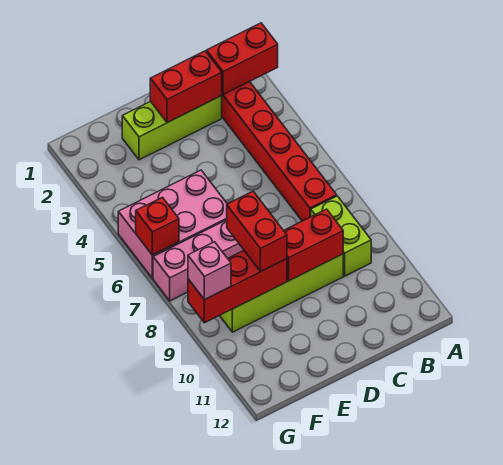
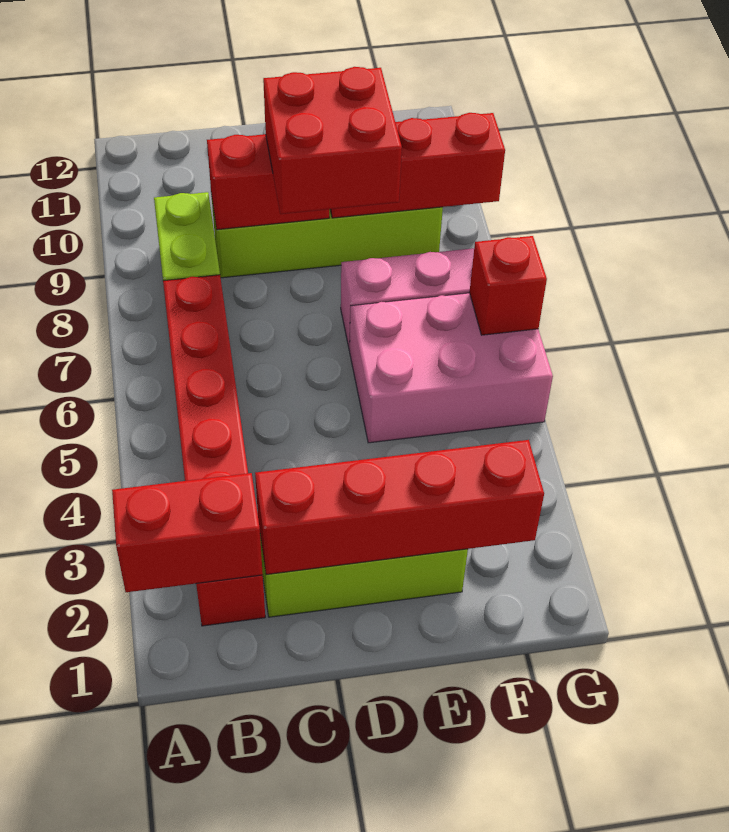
red 1x2 brick [150,51,222,123] -> red 1x4 brick [255,440,544,575]
red 1x2 brick [227,191,287,271] -> red 2x2 brick [263,67,402,214]
pink 1x1 brick [188,242,231,300] -> none

